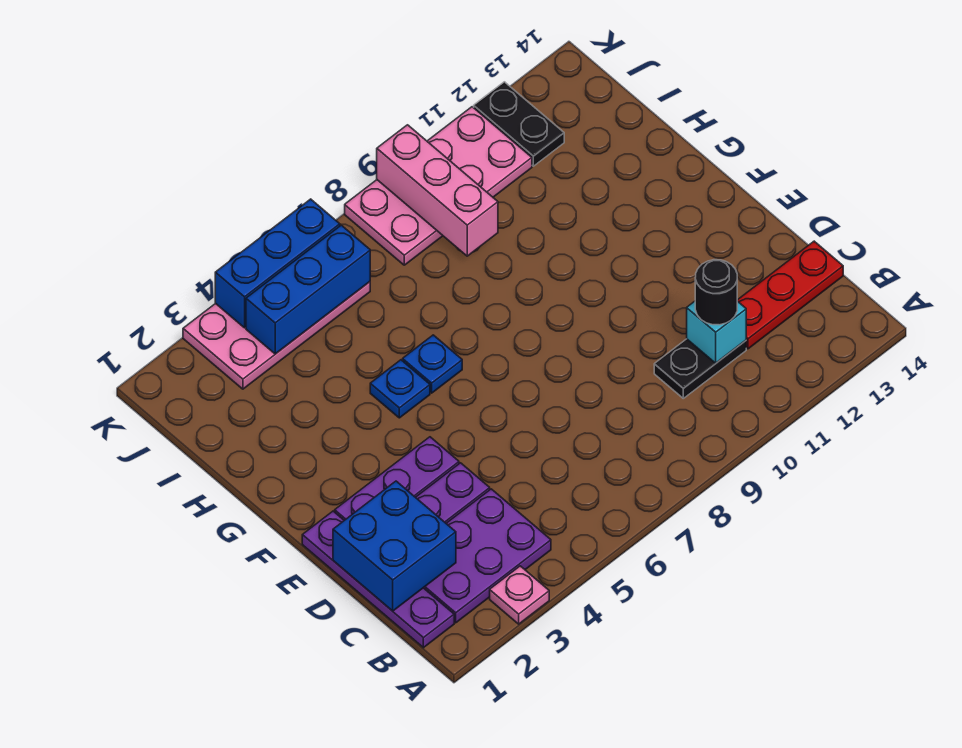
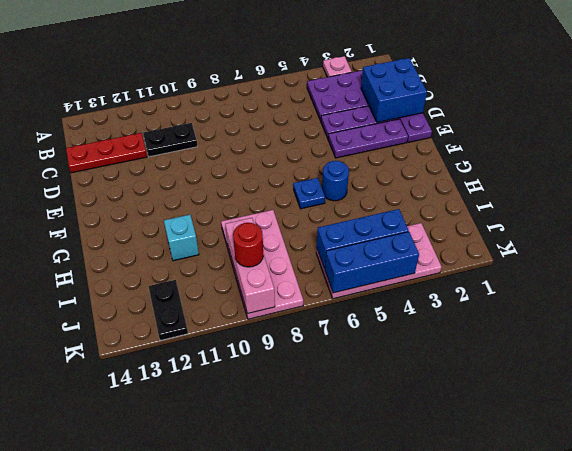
cyan 1x1 brick [687,301,746,363] -> cyan 1x1 brick moved to [164,215,199,261]
black 1x1 round brick [695,260,737,325] -> none
blue 1x1 plate [370,360,430,418] -> blue 1x1 round brick [322,161,349,201]
pink 2x4 plate [345,107,532,265] -> pink 2x4 plate turned to [221,210,303,319]
none -> red 1x1 round brick [233,223,263,267]

